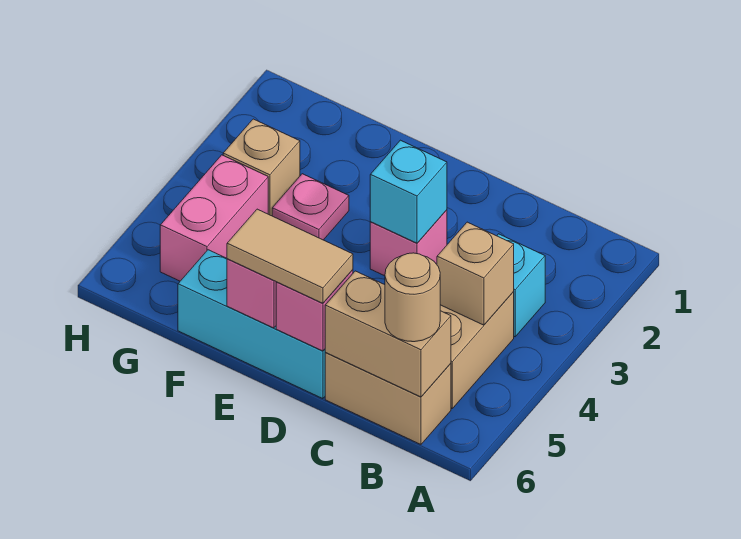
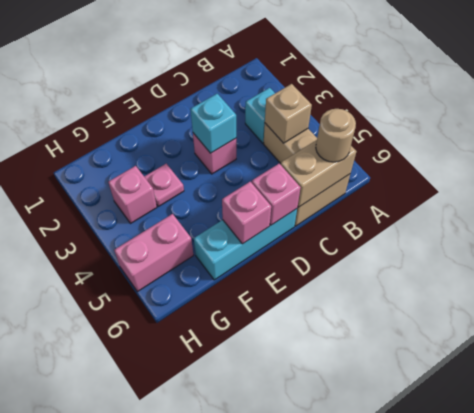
tan 1x2 tile [227,209,353,303] -> none
tan 1x1 brick [223,119,300,216] -> pink 1x1 brick [108,166,157,224]
pink 1x2 brick [160,155,268,281] -> pink 1x2 brick turned to [114,214,194,292]

